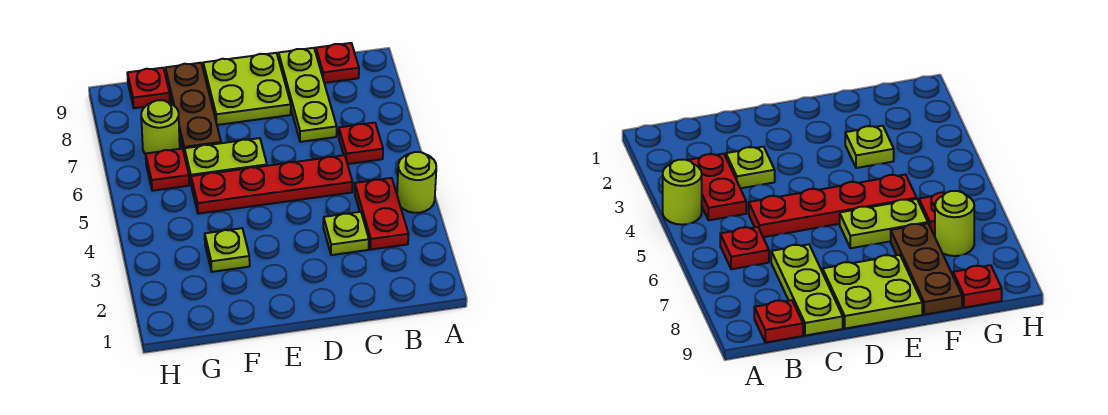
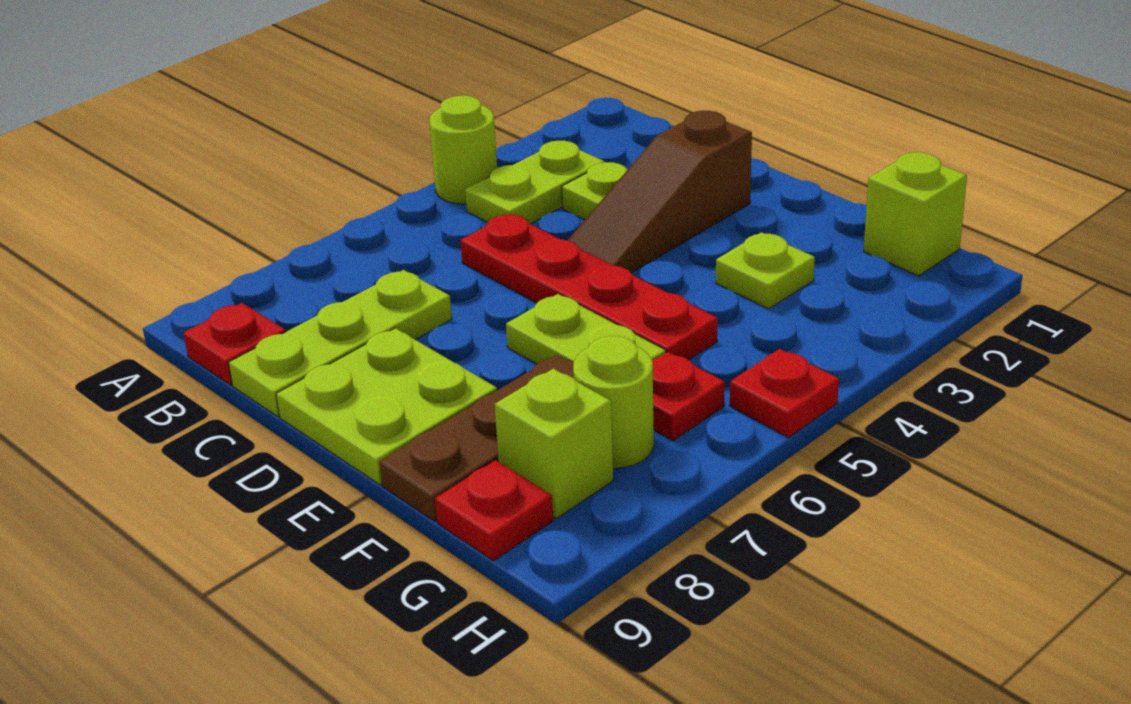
red 1x2 plate [355,178,408,250] -> lime 1x2 plate [465,141,605,224]
red 1x1 plate [339,123,383,164] -> red 1x1 plate moved to [730,349,839,438]
none -> brown 1x3 slope [568,111,752,273]
none -> lime 1x1 brick [864,152,967,276]
none -> lime 1x1 brick [495,368,613,519]

